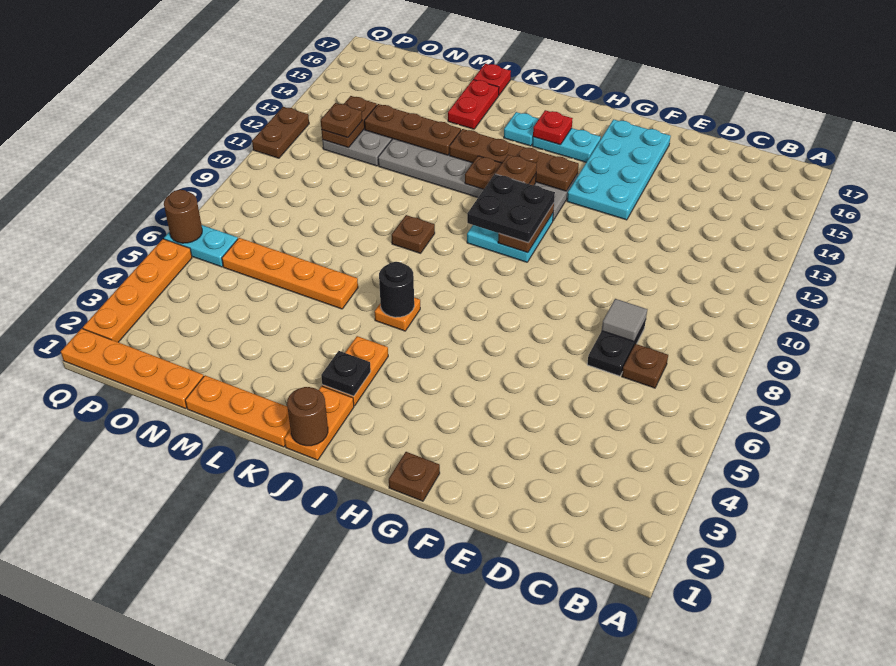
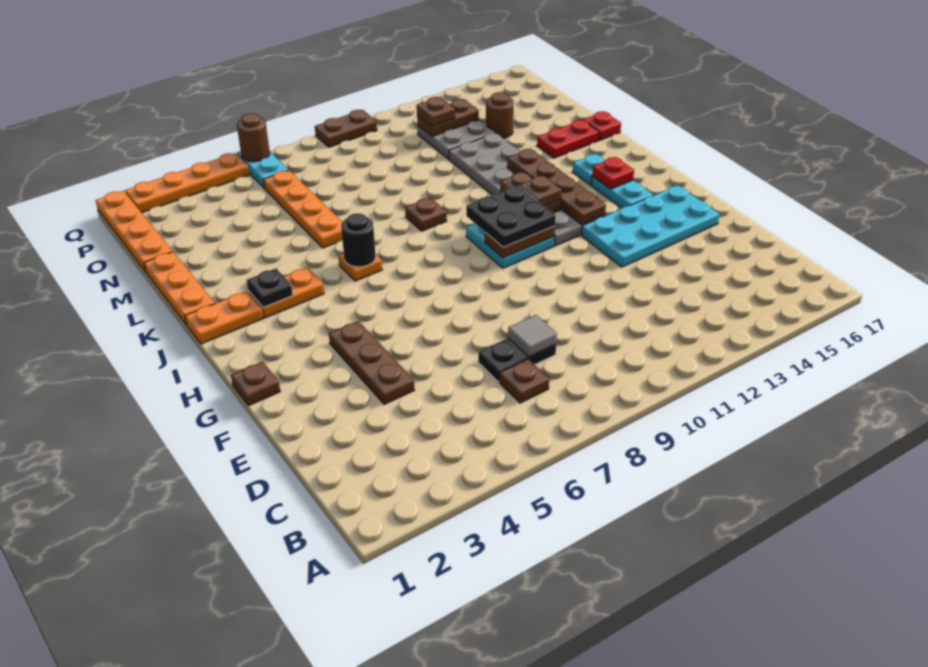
brown 1x1 round brick [287,387,328,446] -> brown 1x1 round brick moved to [486,92,514,138]
brown 1x3 plate [364,104,461,155] -> brown 1x3 plate moved to [329,321,415,404]
brown 1x2 plate [252,107,309,158] -> brown 1x2 plate moved to [315,110,377,147]

